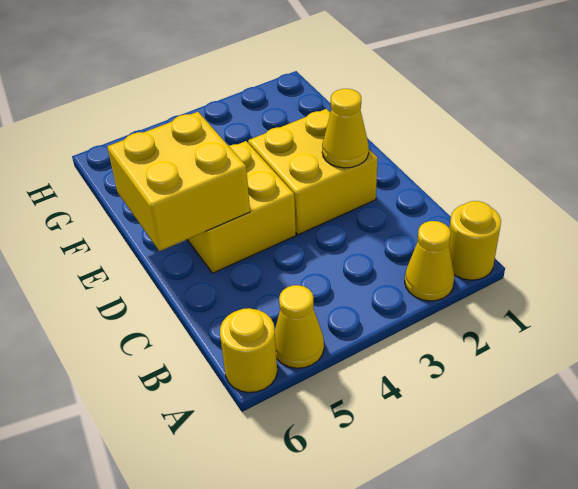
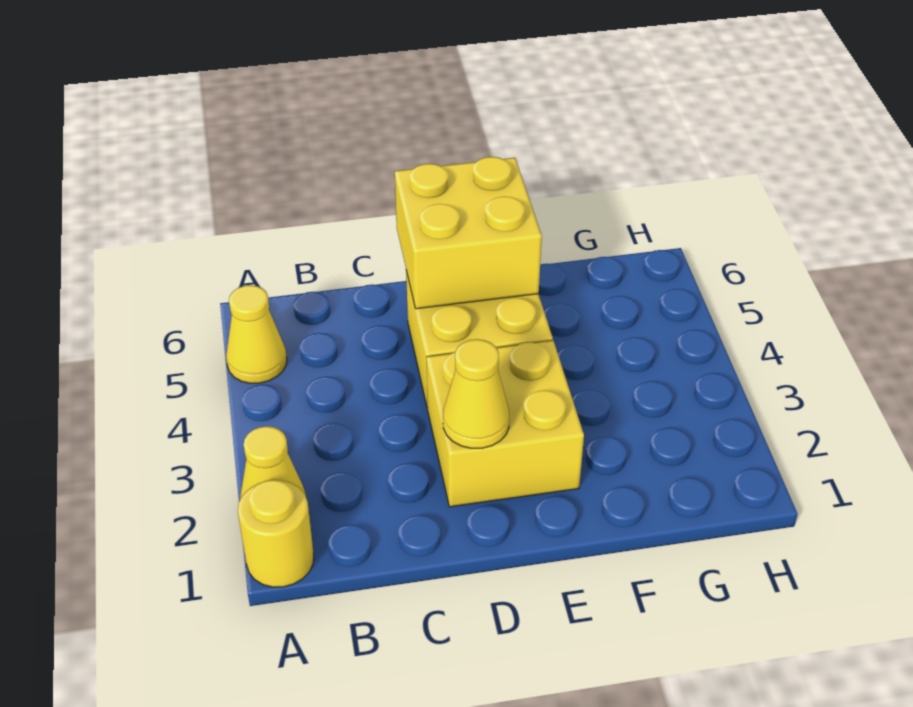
yellow 1x1 round brick [220,308,277,393] -> none

